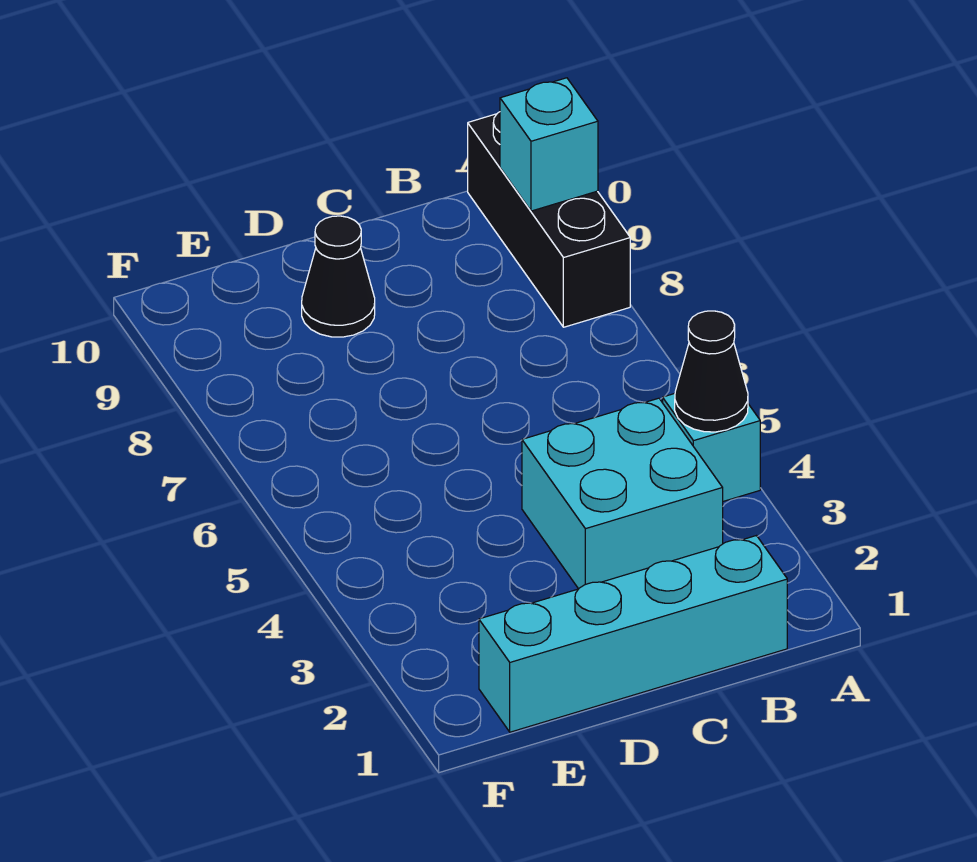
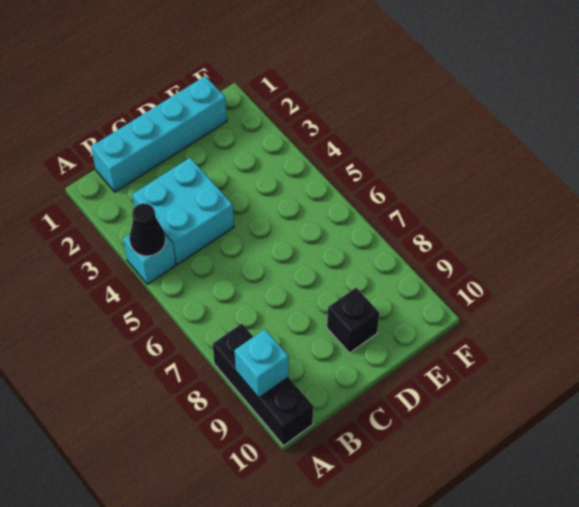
black 1x1 cone [302,216,375,337] -> black 1x1 brick [327,288,379,353]

